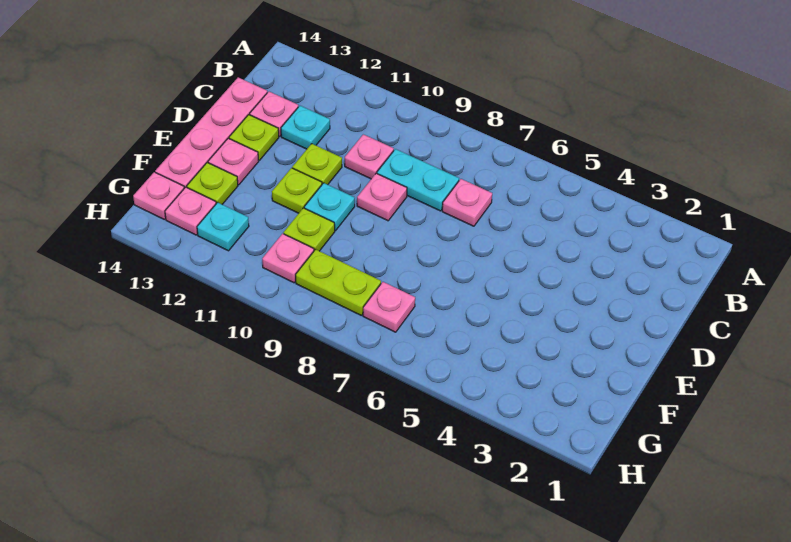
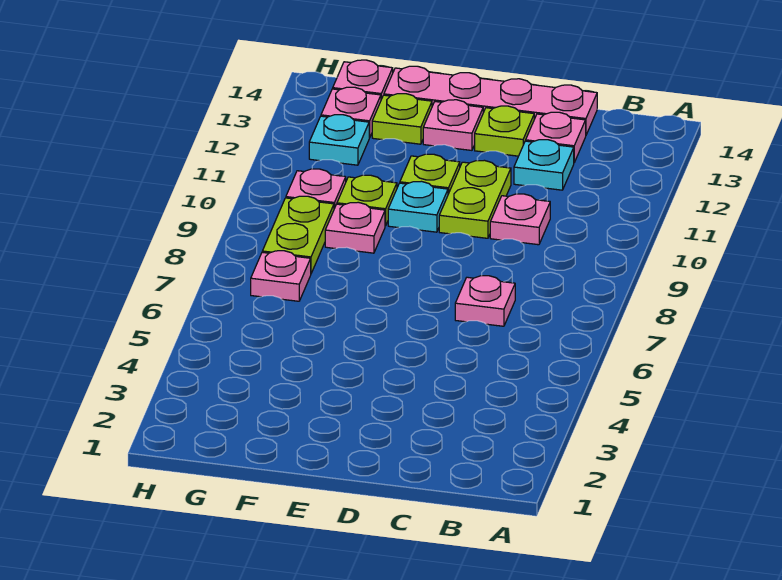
cyan 1x2 plate [377,149,459,211] -> none
pink 1x1 plate [357,173,407,221] -> pink 1x1 plate moved to [325,202,385,253]
lime 1x1 plate [292,144,342,185] -> lime 1x2 plate [439,160,511,238]

